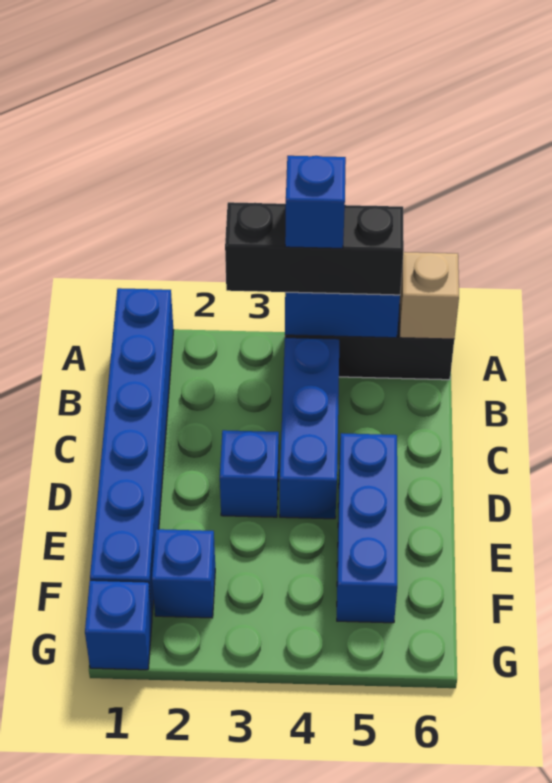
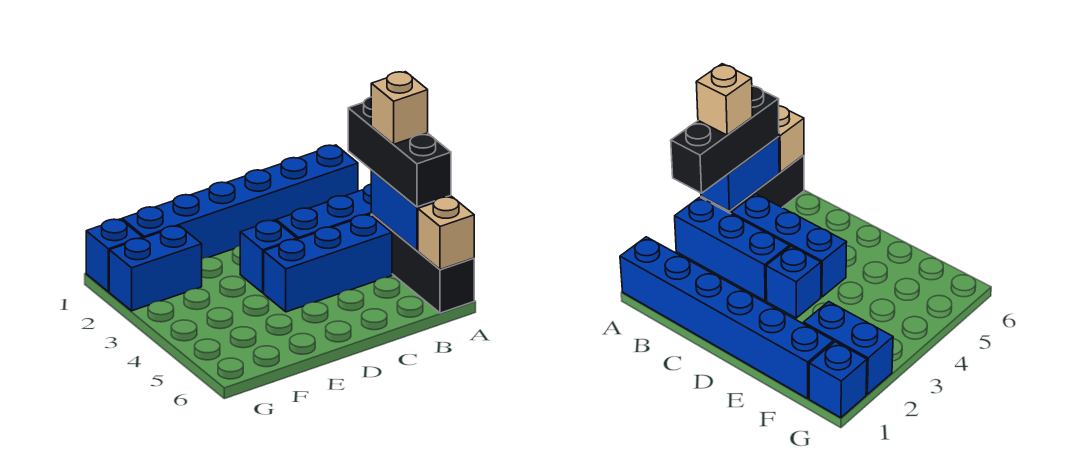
blue 1x1 brick [285,156,346,248] -> tan 1x1 brick [371,72,428,144]
blue 1x3 brick [337,433,397,623] -> blue 1x3 brick moved to [276,184,372,239]
blue 1x1 brick [152,529,215,618] -> blue 1x2 brick [109,226,202,311]

